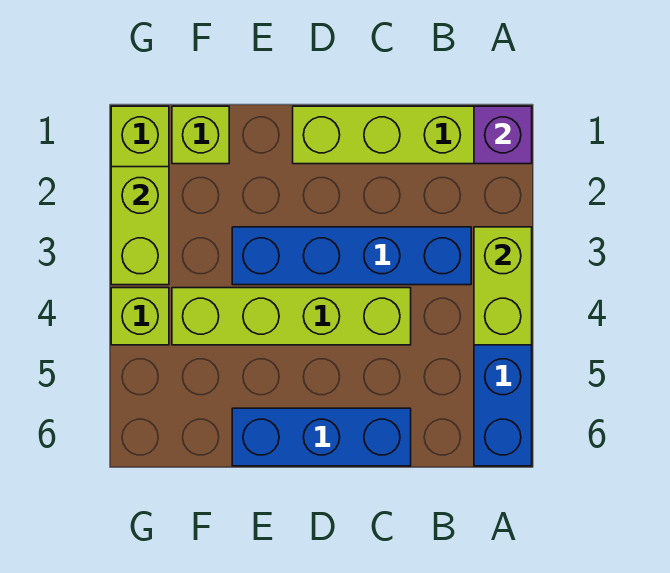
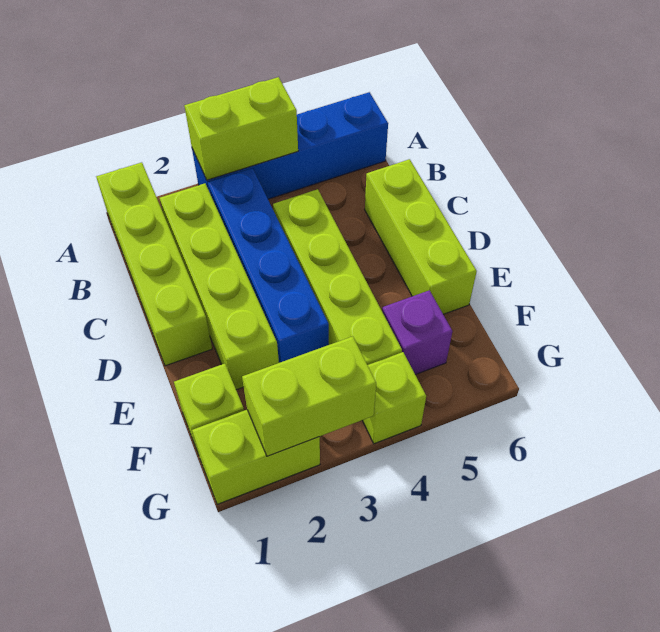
purple 1x1 brick [474,106,532,164] -> purple 1x1 brick moved to [382,290,452,375]
none -> lime 1x4 brick [160,183,279,390]
blue 1x3 brick [232,408,411,466] -> lime 1x3 brick [365,159,477,314]

